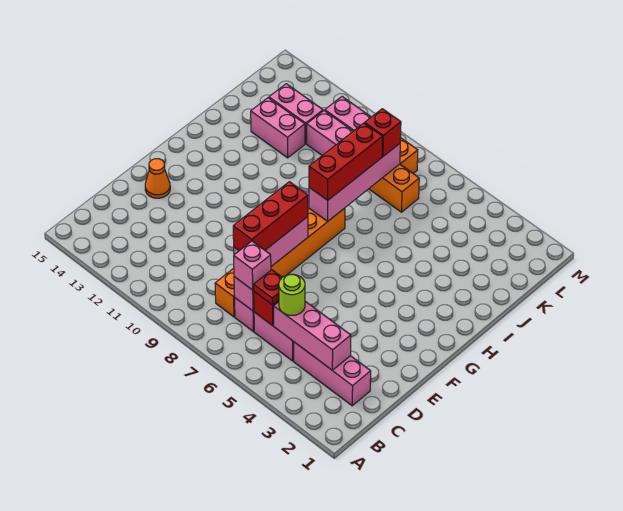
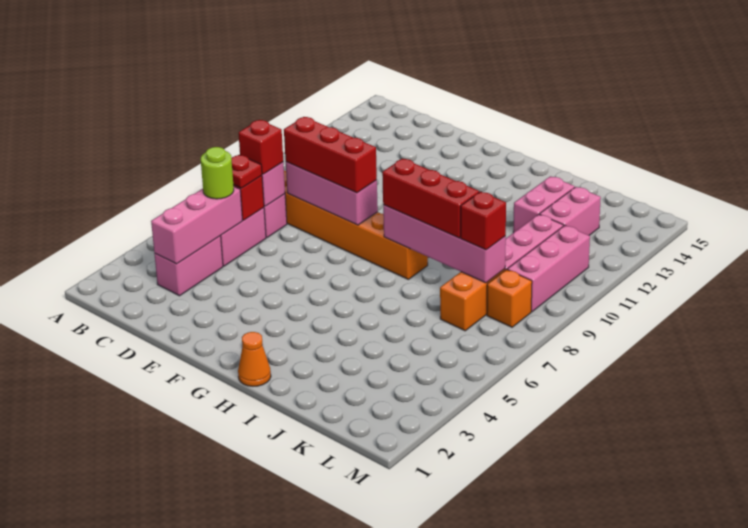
pink 1x3 brick [294,342,371,406] -> pink 1x2 brick [154,236,223,296]
pink 1x1 brick [234,241,271,290] -> red 1x1 brick [239,120,283,174]
orange 1x1 cone [145,159,170,198] -> orange 1x1 cone moved to [238,332,271,386]

